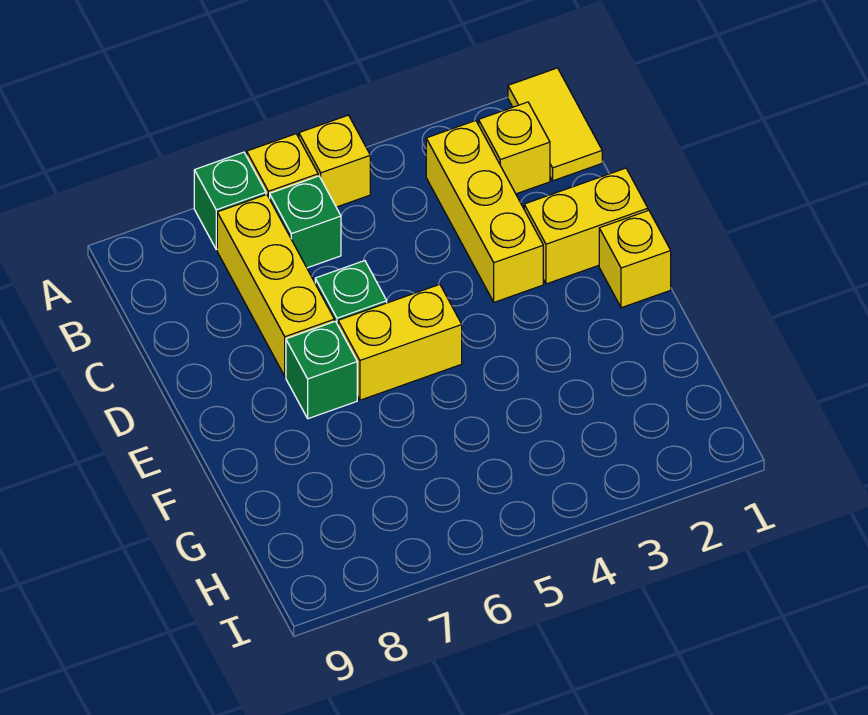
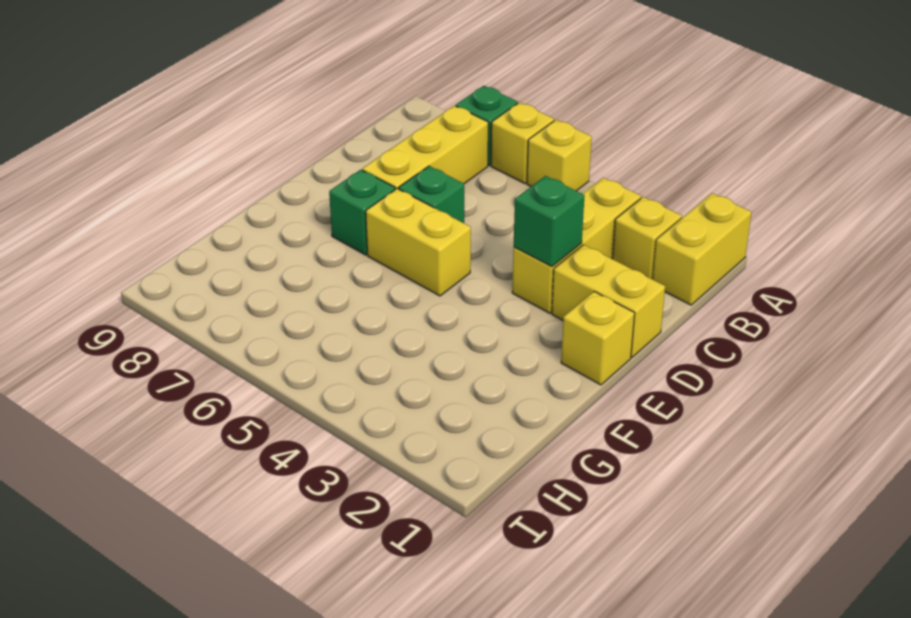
yellow 1x2 tile [508,68,602,181] -> yellow 1x2 brick [653,193,752,305]
green 1x1 brick [270,176,341,268] -> green 1x1 brick moved to [514,176,585,267]

